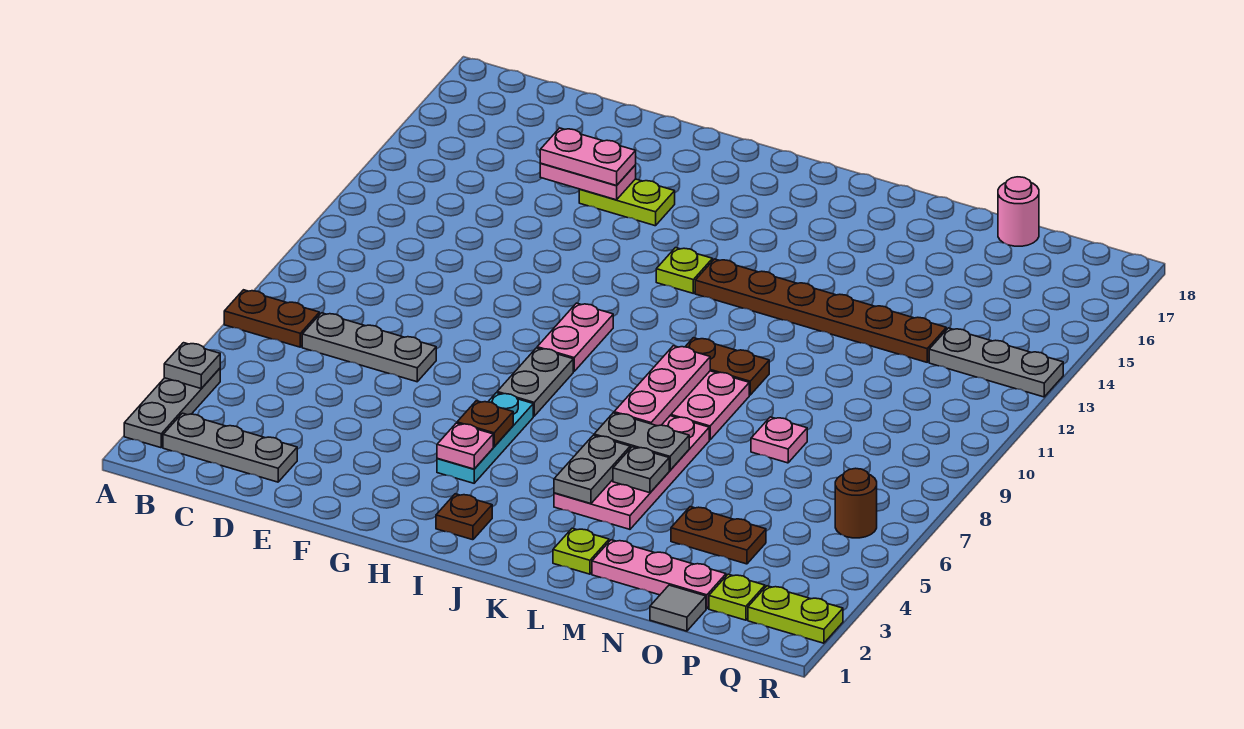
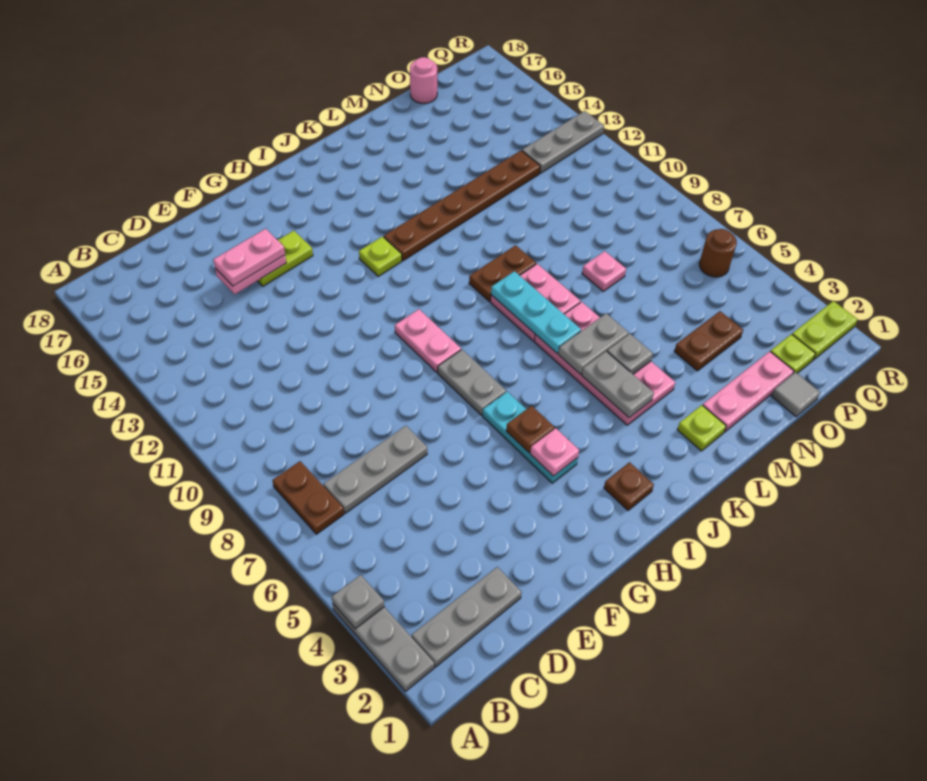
brown 1x2 plate [224,290,319,347] -> brown 1x2 plate turned to [273,461,344,534]
pink 1x3 plate [614,346,710,426] -> cyan 1x3 plate [491,271,581,353]

